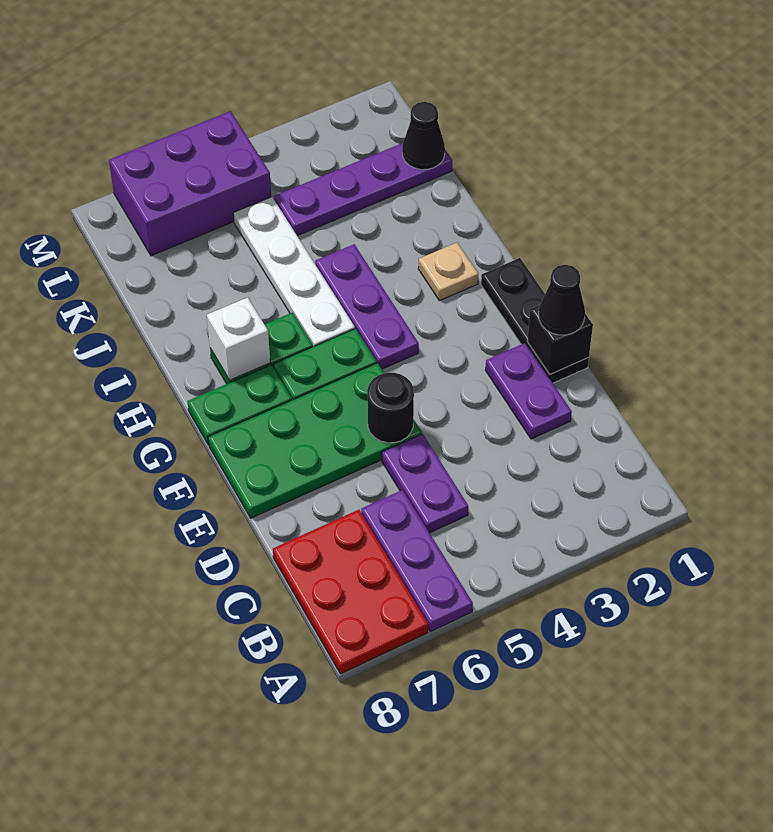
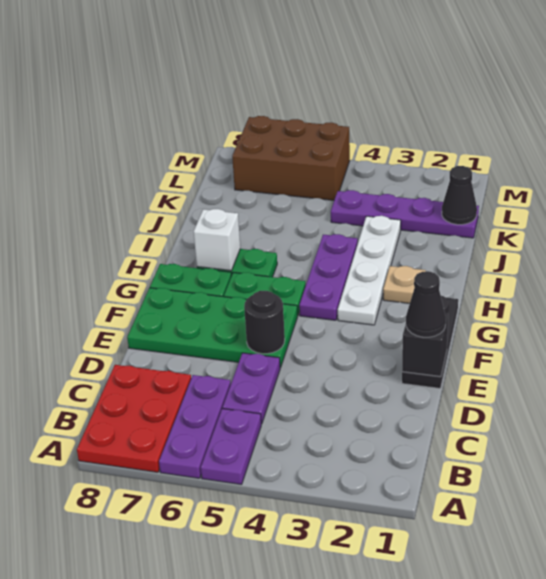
purple 1x2 plate [485,343,572,439] -> purple 1x2 plate moved to [201,409,261,485]
white 1x4 plate [233,197,355,347] -> white 1x4 plate moved to [338,216,401,325]
purple 2x3 brick [109,111,271,256] -> brown 2x3 brick [232,116,350,200]

